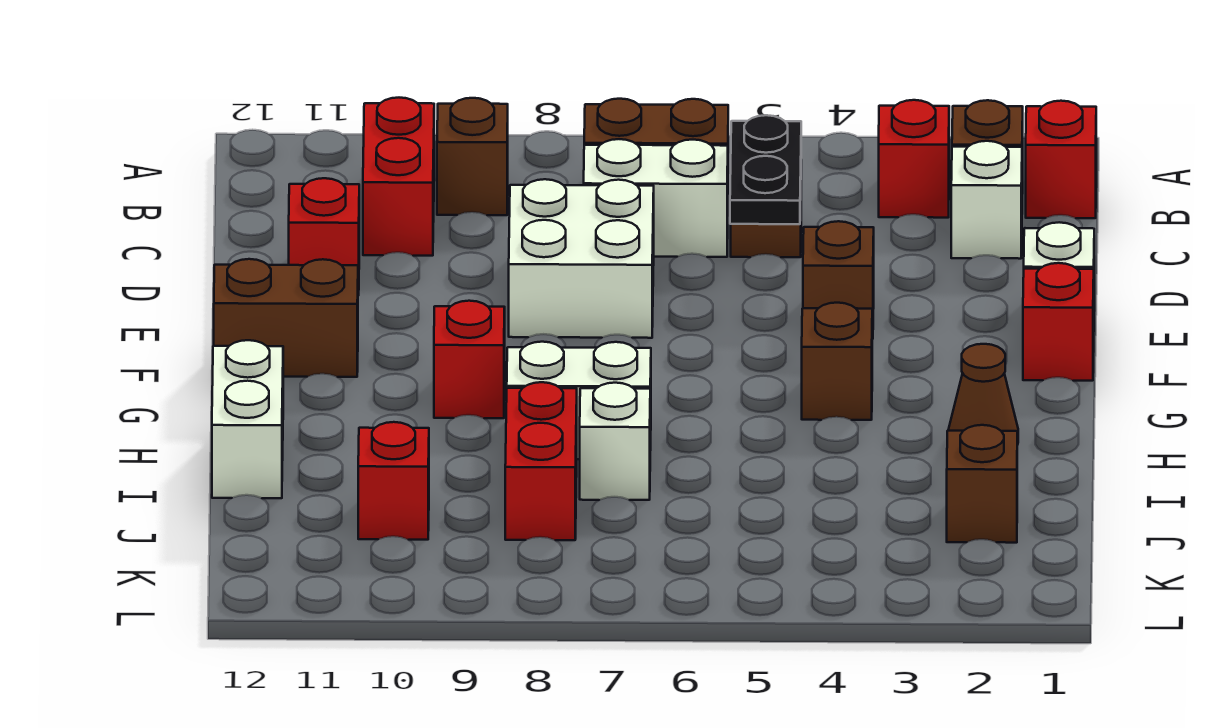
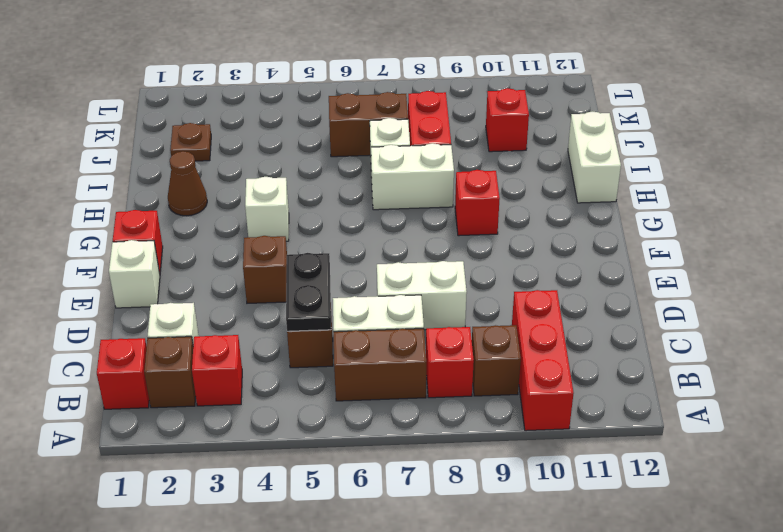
red 1x2 brick [363,98,434,256] -> red 1x3 brick [512,290,574,431]
white 2x2 brick [509,179,654,338] -> white 1x2 brick [377,261,467,330]
red 1x1 brick [289,178,359,295] -> red 1x1 brick moved to [426,327,474,398]
brown 1x2 brick [214,259,358,377] -> brown 1x2 brick moved to [329,92,408,157]
brown 1x1 brick [802,303,872,420] -> white 1x1 brick [245,177,289,241]
brown 1x1 brick [947,425,1017,543] -> brown 1x1 plate [170,123,211,161]

